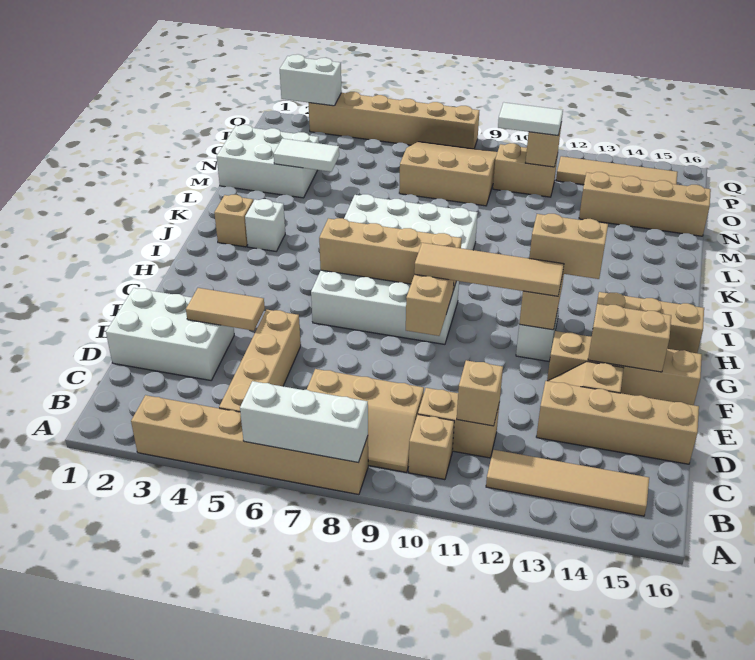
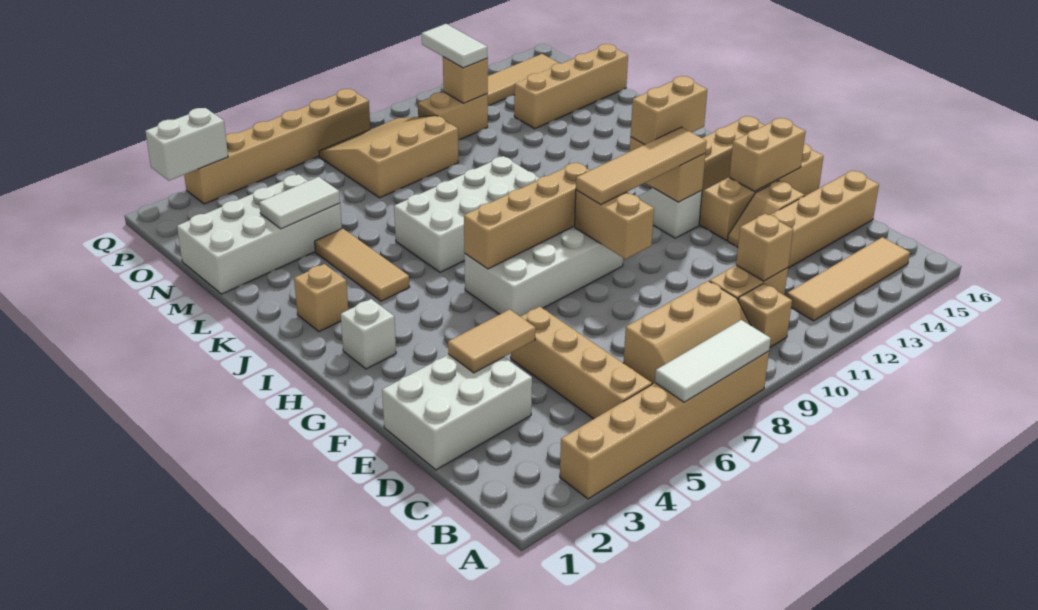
white 1x3 brick [240,381,368,463] -> white 1x3 tile [655,320,771,402]
white 1x1 brick [245,199,285,251] -> white 1x1 brick moved to [341,299,396,369]
none -> tan 1x3 tile [315,228,409,301]
white 2x3 brick [217,125,319,198] -> white 2x4 brick [177,174,342,294]
white 1x2 tile [498,103,563,135] -> white 1x2 tile turned to [422,24,488,68]

